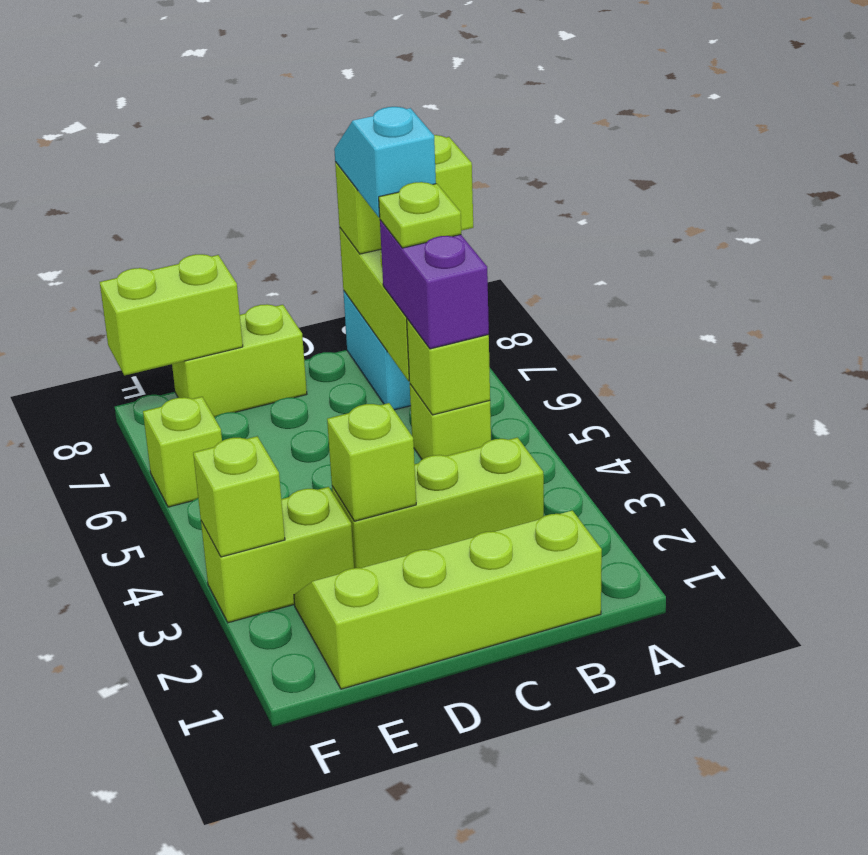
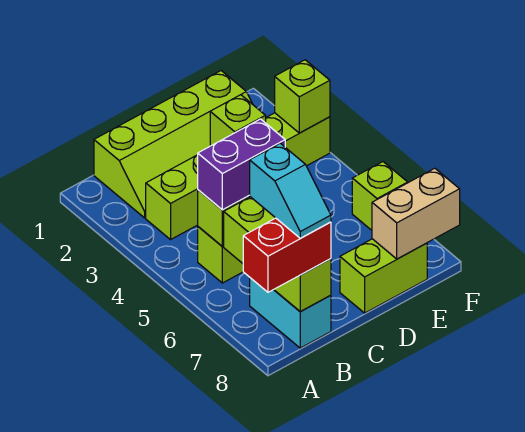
lime 1x2 brick [335,135,473,254] -> red 1x2 brick [243,218,331,292]
purple 1x2 brick [380,220,489,349] -> purple 1x2 brick turned to [198,119,285,210]
lime 1x1 plate [379,182,461,248] -> none
lime 1x2 brick [100,254,243,376] -> tan 1x2 brick [372,168,460,259]

